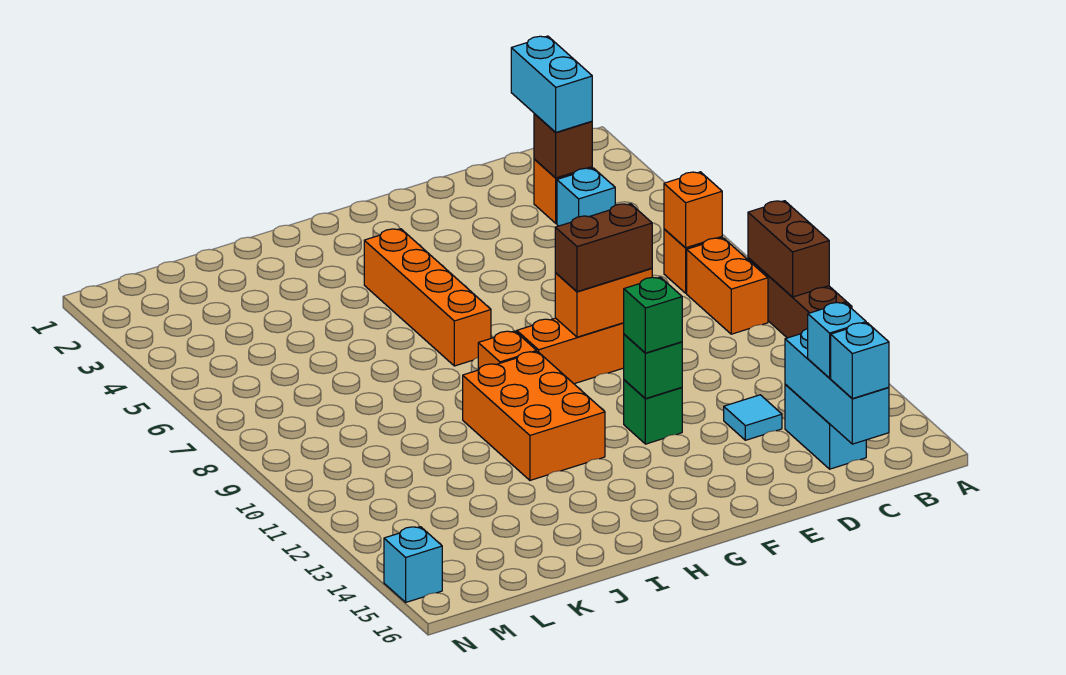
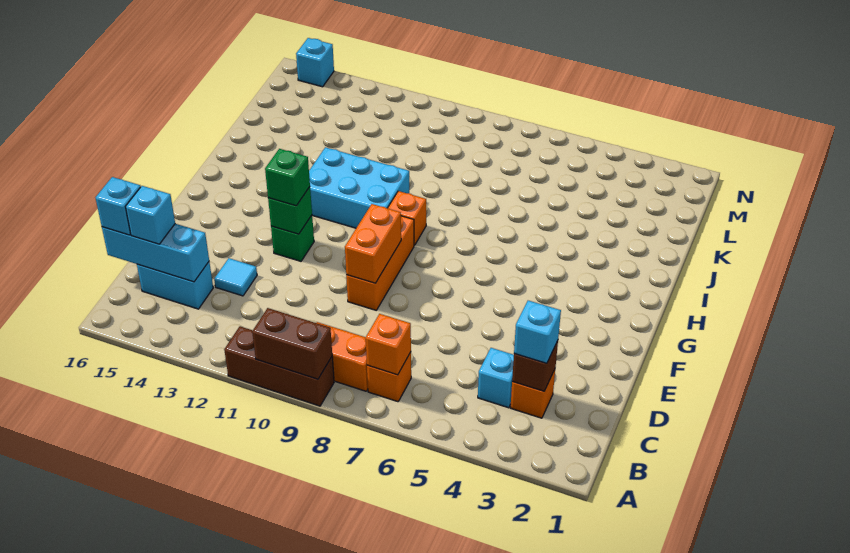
cyan 1x2 brick [511,36,592,132] -> cyan 1x1 brick [514,301,561,363]
brown 1x2 brick [555,204,652,292] -> none
orange 1x4 brick [364,229,491,366] -> none
orange 2x3 brick [463,352,605,480] -> cyan 2x3 brick [309,147,409,228]

